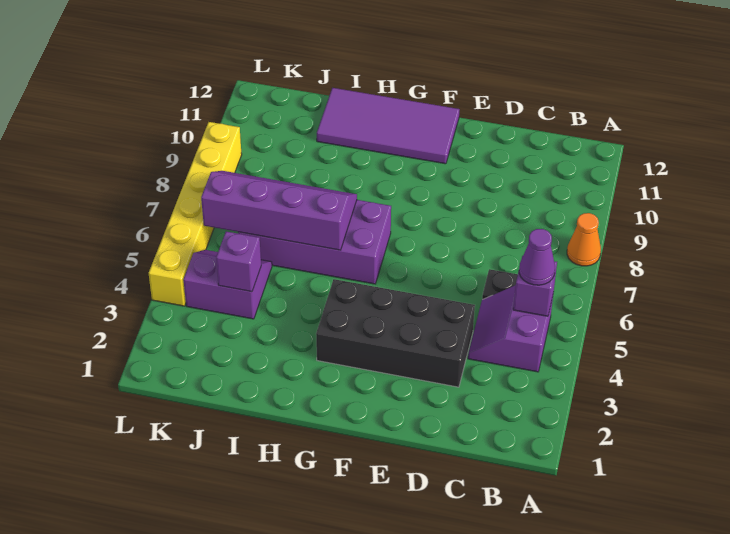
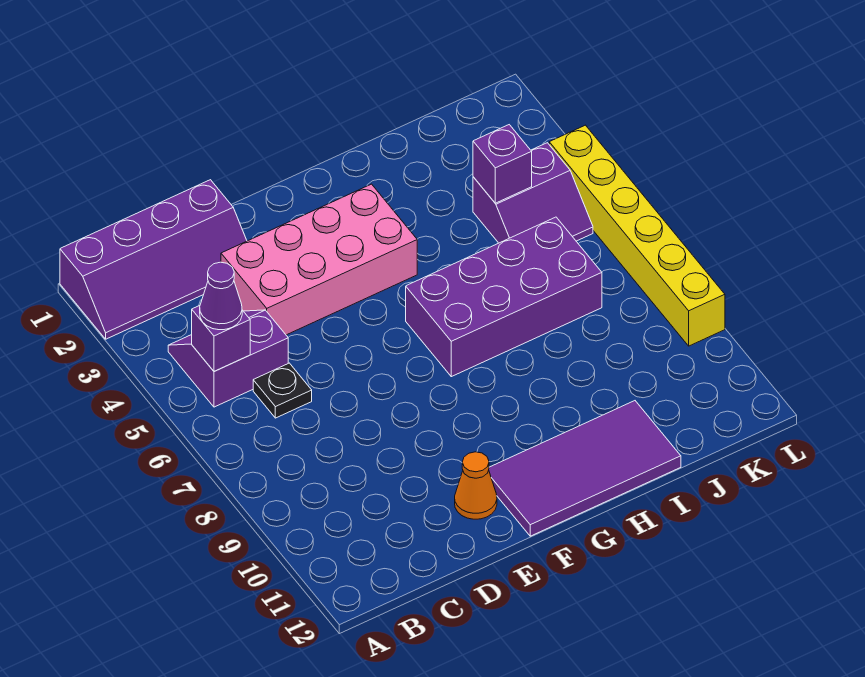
orange 1x1 cone [567,213,601,266] -> orange 1x1 cone moved to [455,452,497,519]
purple 2x2 slope [468,285,554,372] -> purple 2x2 slope turned to [168,310,288,407]
black 2x4 brick [316,279,475,387] -> pink 2x4 brick [221,184,417,335]
purple 2x4 slope [201,171,357,250] -> purple 2x4 slope moved to [60,180,247,339]

